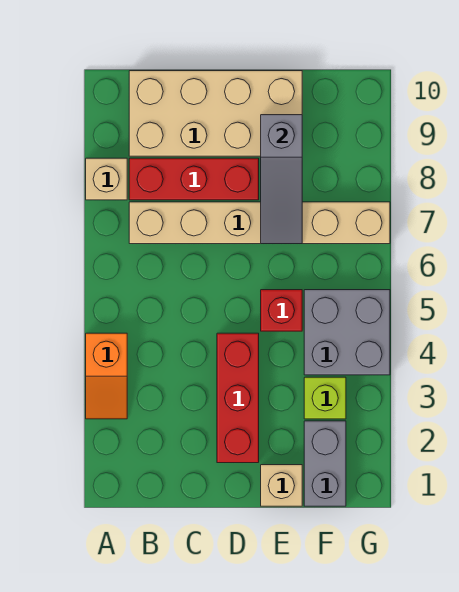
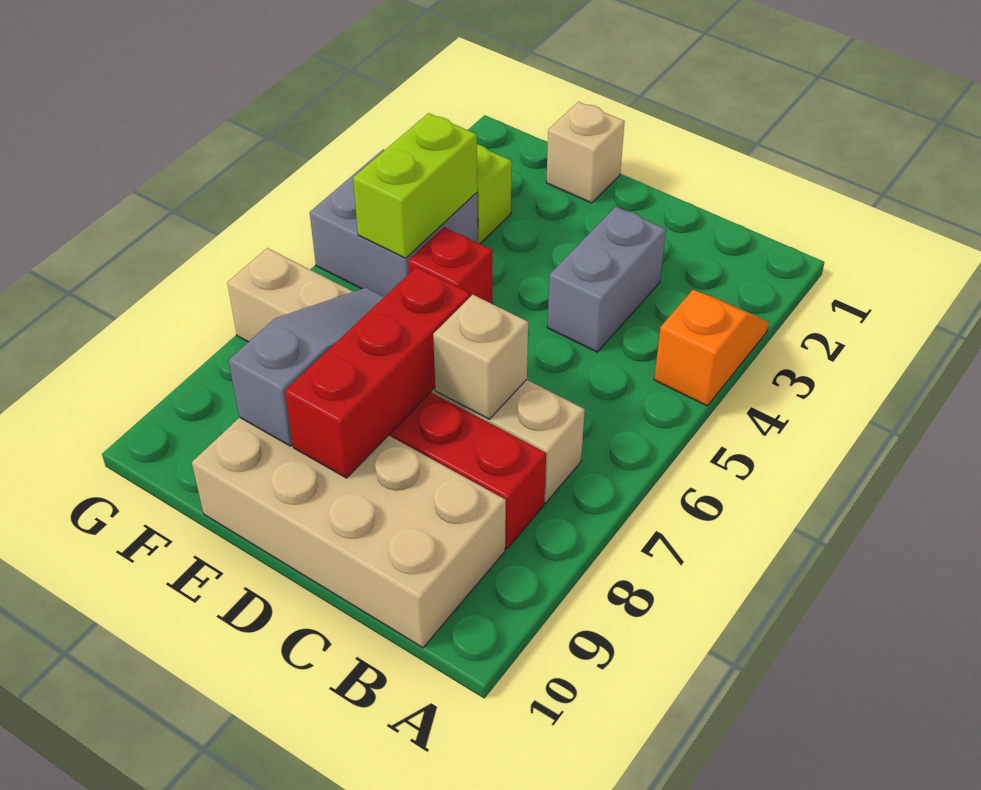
tan 1x1 brick [86,158,127,200] -> tan 1x1 brick moved to [433,295,528,419]
red 1x3 brick [217,333,259,463] -> red 1x3 brick moved to [285,267,470,478]
grey 1x2 brick [304,421,346,506] -> grey 1x2 brick moved to [547,207,666,352]
none -> lime 1x2 brick [353,113,477,258]

